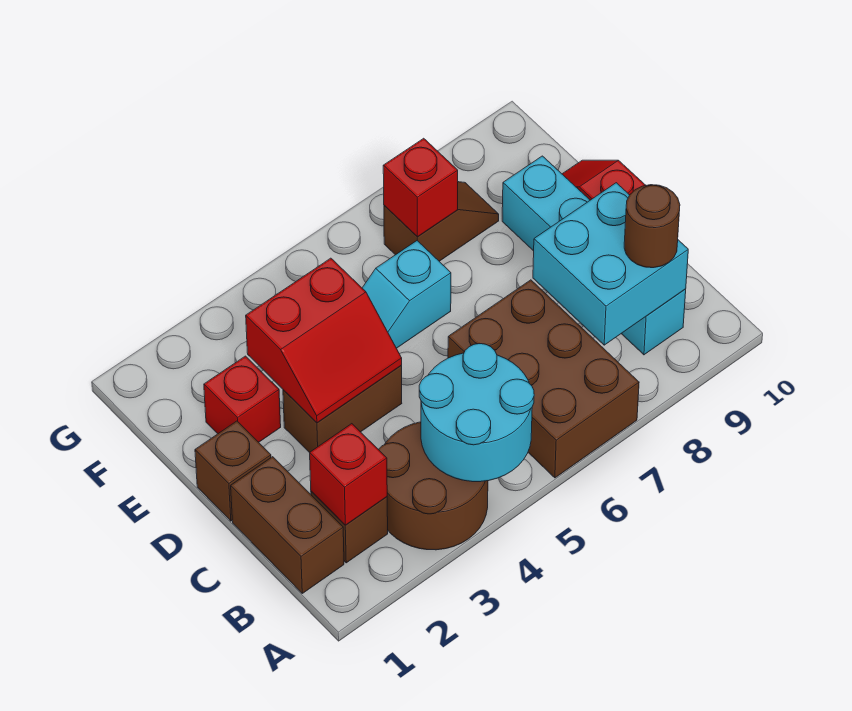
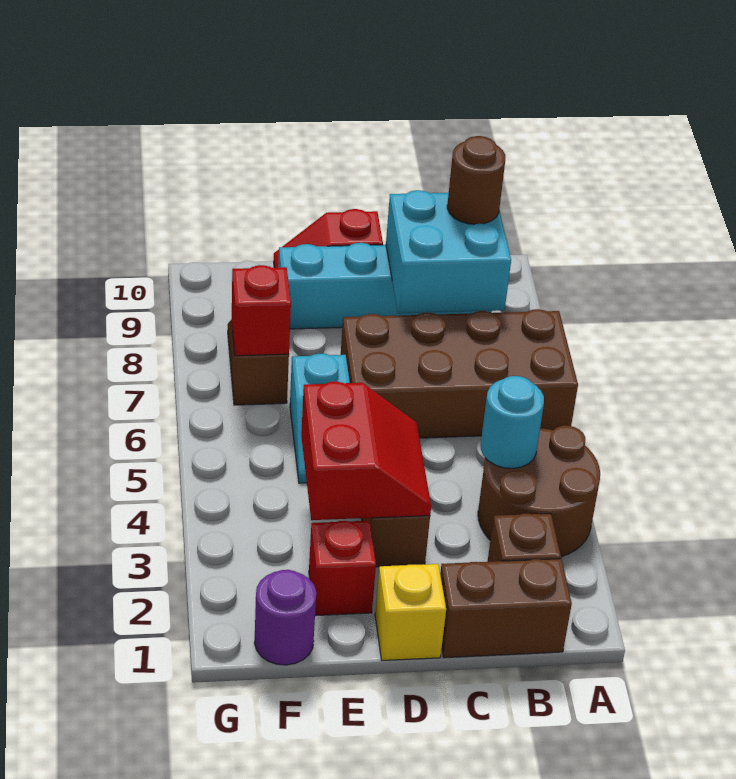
cyan 2x2 round brick [419,344,534,482] -> cyan 1x1 round brick [481,376,544,468]
brown 2x3 brick [448,280,639,478] -> brown 2x4 brick [341,309,578,438]
red 1x1 brick [310,424,387,525] -> none
brown 1x1 brick [195,421,271,521] -> yellow 1x1 brick [375,564,446,661]
none -> purple 1x1 round brick [255,570,316,665]

